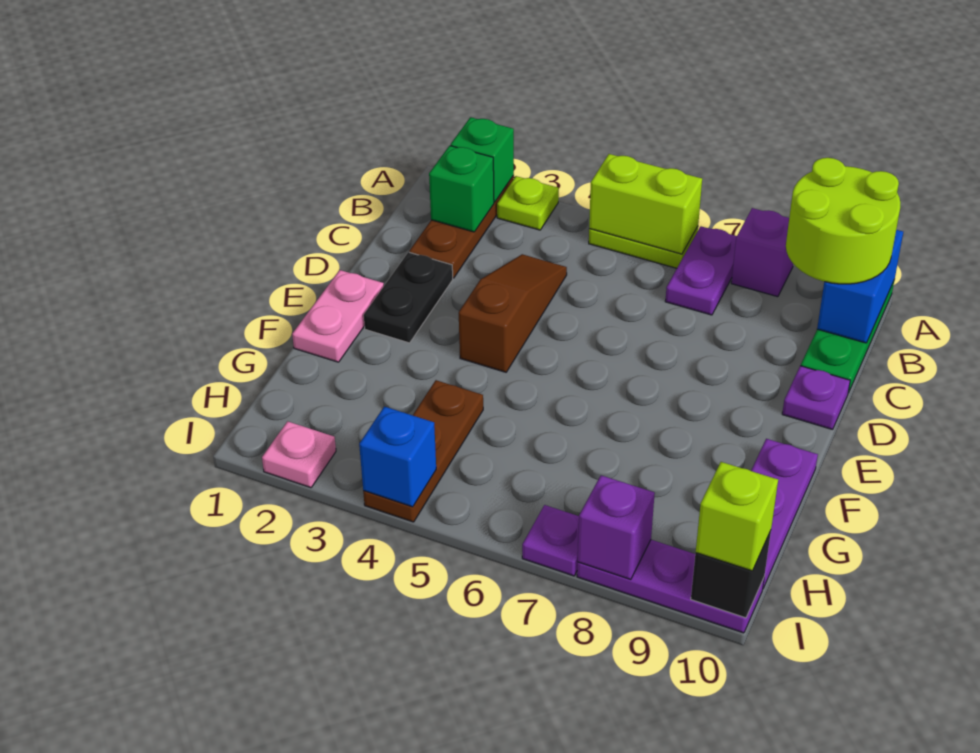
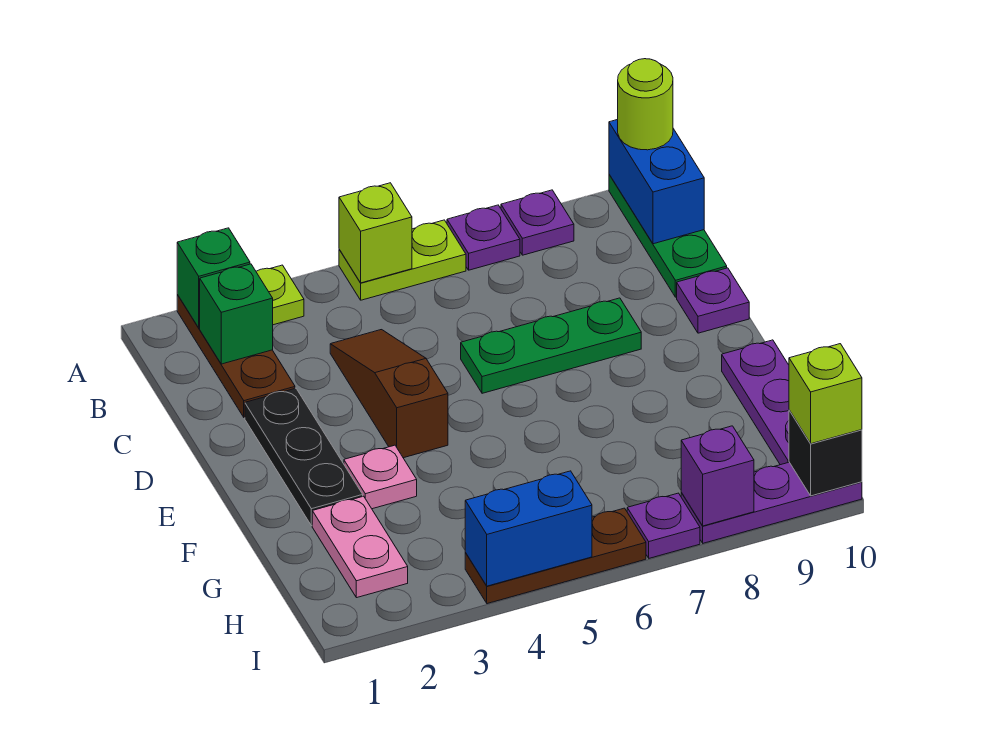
lime 1x2 brick [589,154,702,254] -> lime 1x1 brick [339,183,412,283]
purple 1x2 plate [665,226,737,315] -> purple 1x1 plate [447,205,520,270]
purple 1x1 brick [731,208,793,297] -> purple 1x1 plate [501,190,574,255]
lime 2x2 round brick [786,158,900,284] -> lime 1x1 round brick [618,59,673,150]
black 1x2 plate [364,252,453,343] -> black 1x3 plate [245,388,363,526]
none -> green 1x3 plate [461,298,641,393]
pink 1x2 plate [292,270,384,362] -> pink 1x2 plate moved to [312,496,408,598]
brown 1x3 plate [363,380,483,522] -> brown 1x3 plate turned to [465,508,646,604]
pink 1x1 plate [262,421,336,488] -> pink 1x1 plate moved to [344,445,417,509]
blue 1x1 brick [359,407,436,507] -> blue 1x2 brick [465,471,592,586]

